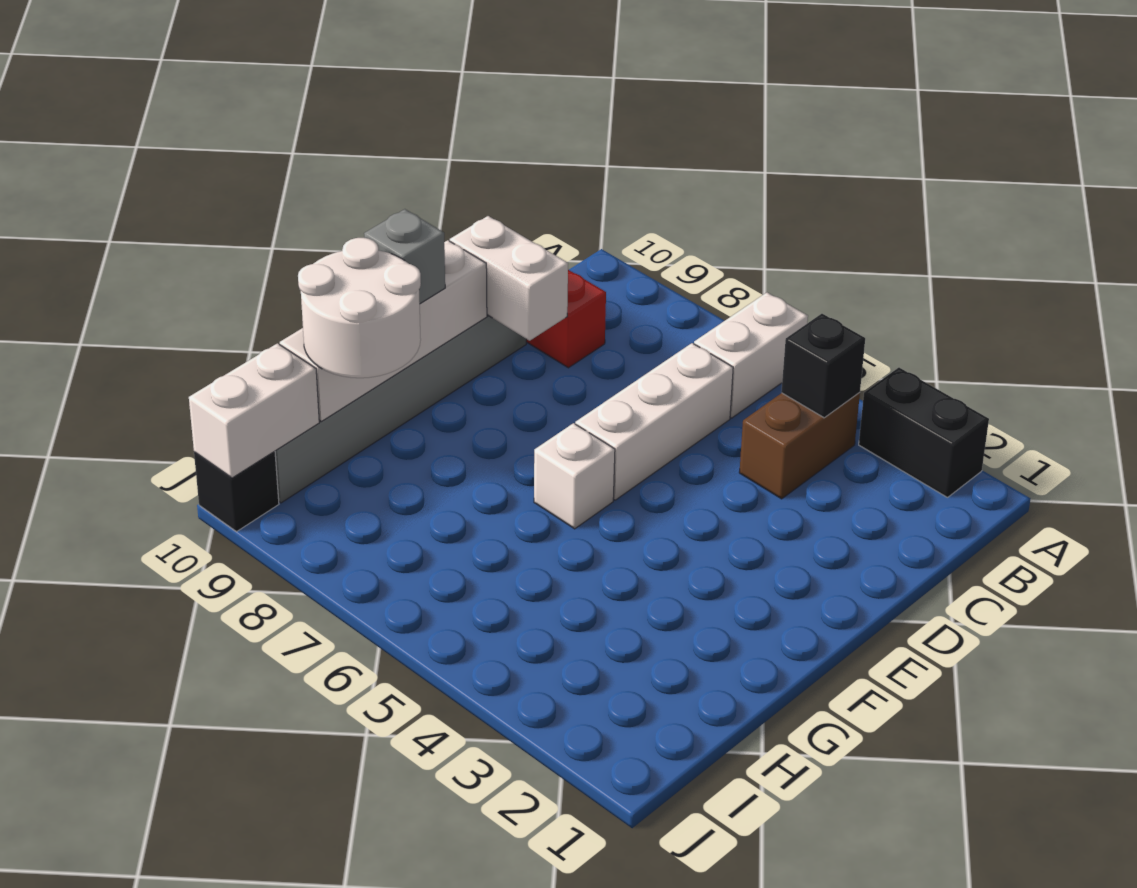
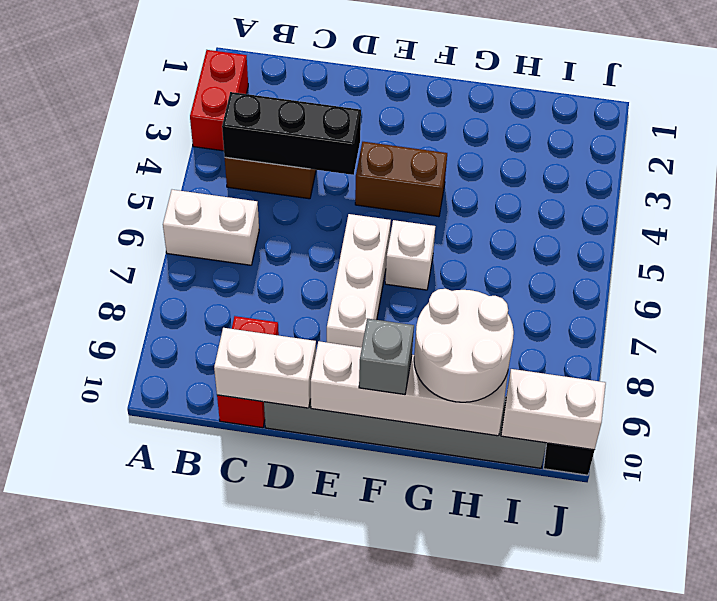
black 1x2 brick [859,368,989,497] -> red 1x2 brick [190,50,248,151]
black 1x1 brick [781,314,865,418] -> black 1x3 brick [222,92,361,175]
white 1x3 brick [575,343,733,500] -> white 1x3 brick turned to [327,214,391,347]
white 1x2 brick [450,216,568,341] -> white 1x2 brick turned to [214,328,316,408]
none -> brown 1x2 brick [355,142,447,217]

